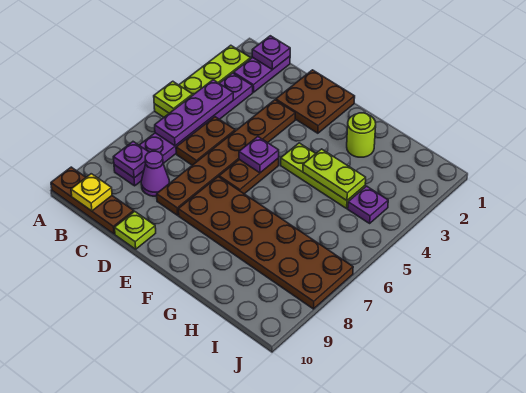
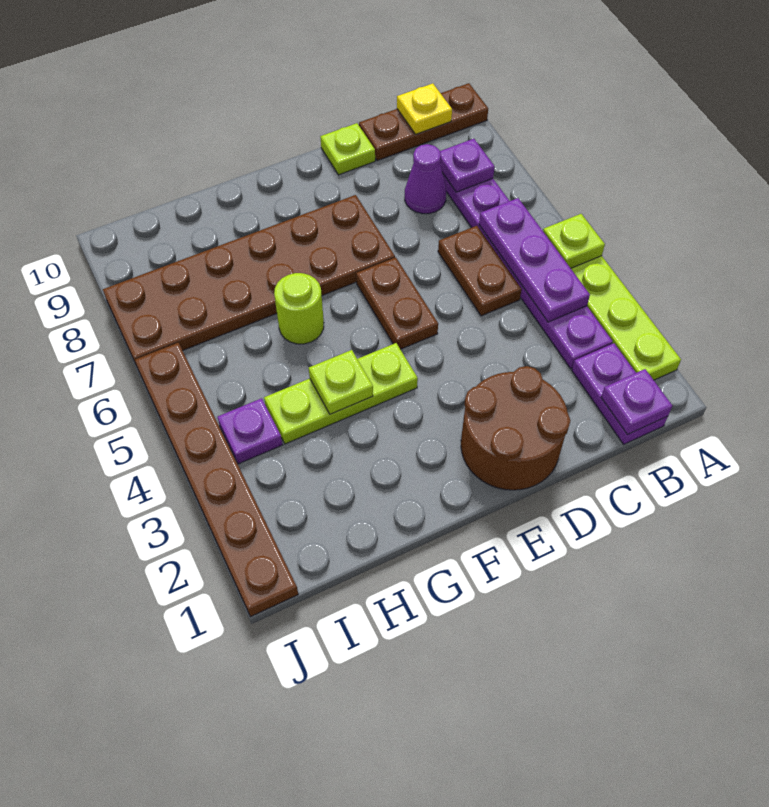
brown 2x2 plate [276,70,355,133] -> brown 2x2 round brick [461,366,571,490]
brown 1x6 plate [157,100,295,215] -> brown 1x6 plate moved to [135,343,298,617]
purple 1x1 plate [239,137,279,173] -> none
lime 1x1 round brick [347,113,376,157] -> lime 1x1 round brick moved to [274,273,324,344]
lime 1x2 plate [303,149,366,201] -> lime 1x1 plate [309,350,373,414]

